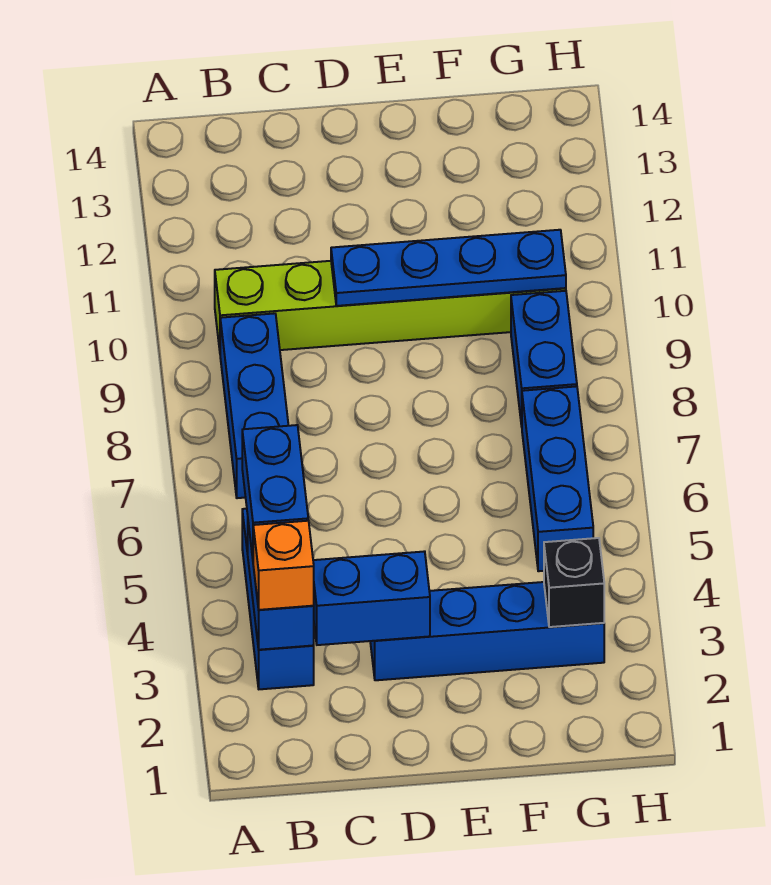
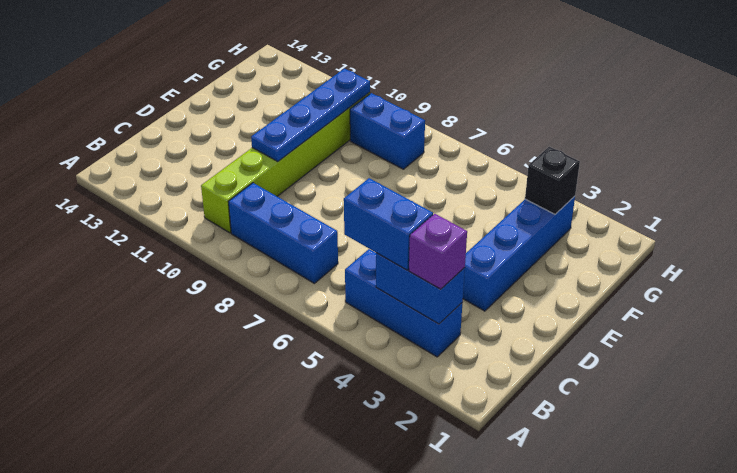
orange 1x1 brick [253,521,314,610] -> purple 1x1 brick [409,214,467,289]
blue 1x2 brick [313,551,430,645] -> none
blue 1x3 brick [522,386,593,571] -> none

